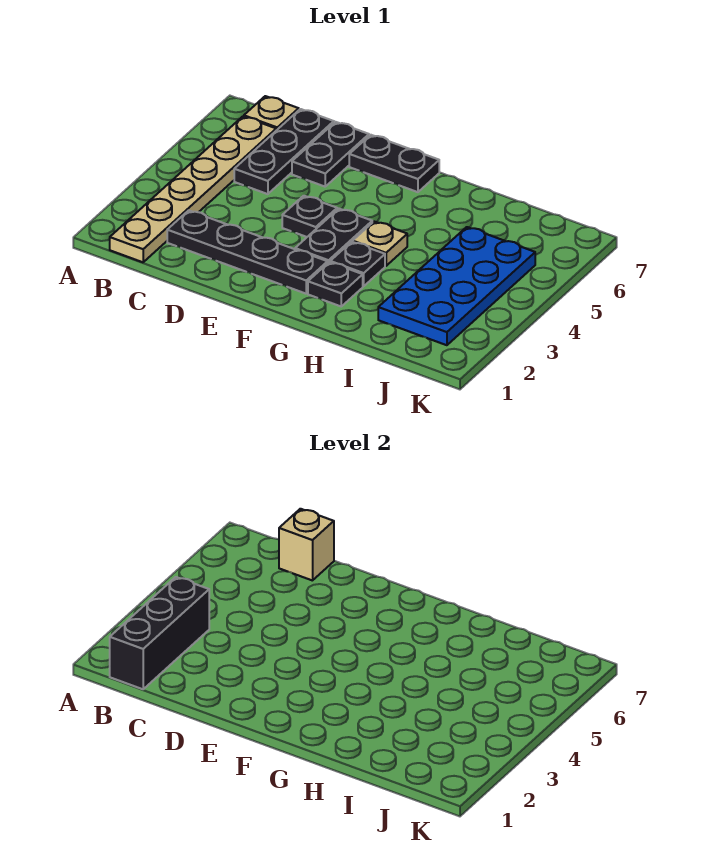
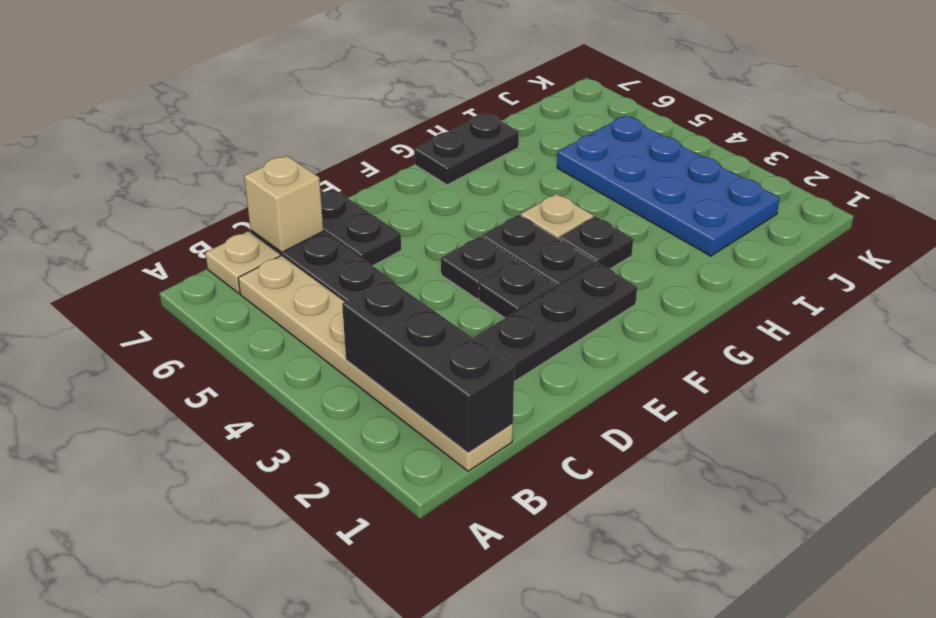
black 1x2 plate [349,135,439,192] -> black 1x2 plate moved to [415,113,519,185]
black 1x1 plate [308,262,363,306] -> black 1x1 plate moved to [479,261,556,318]

